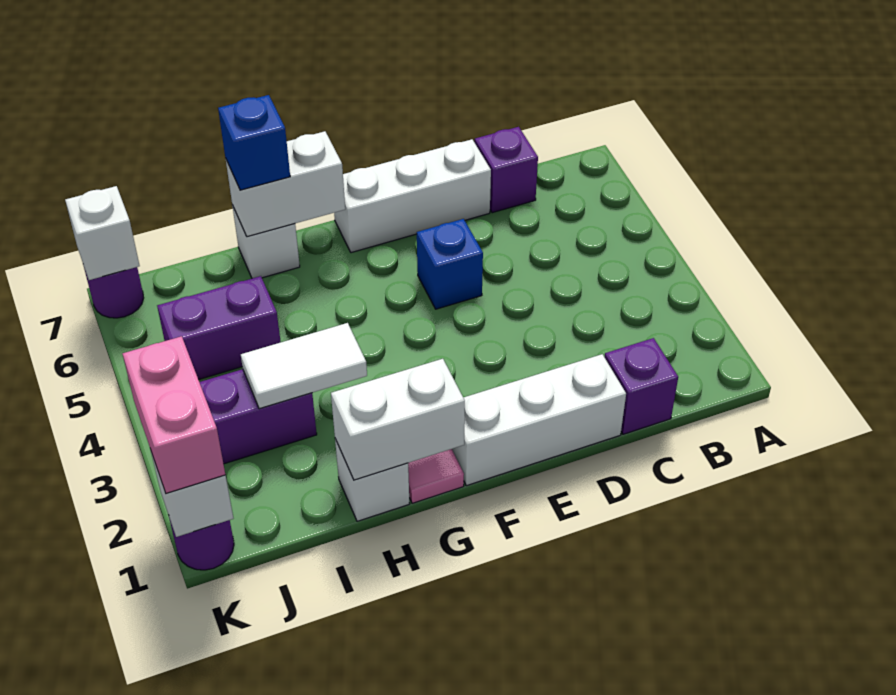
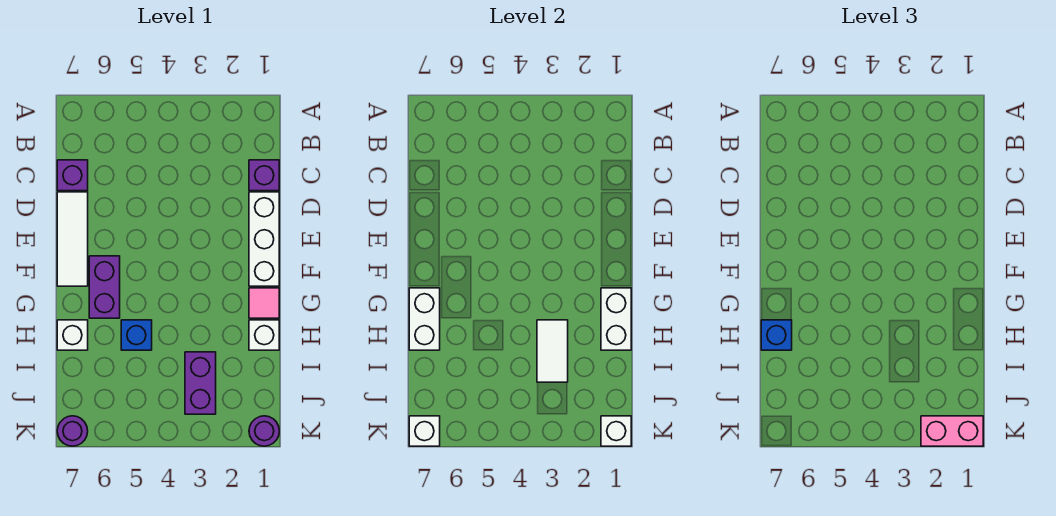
white 1x3 brick [334,139,491,253] -> white 1x3 tile [57,192,88,286]
blue 1x1 brick [417,219,483,309] -> blue 1x1 brick moved to [121,320,152,350]
purple 1x2 brick [157,276,281,380] -> purple 1x2 brick moved to [89,256,120,318]

